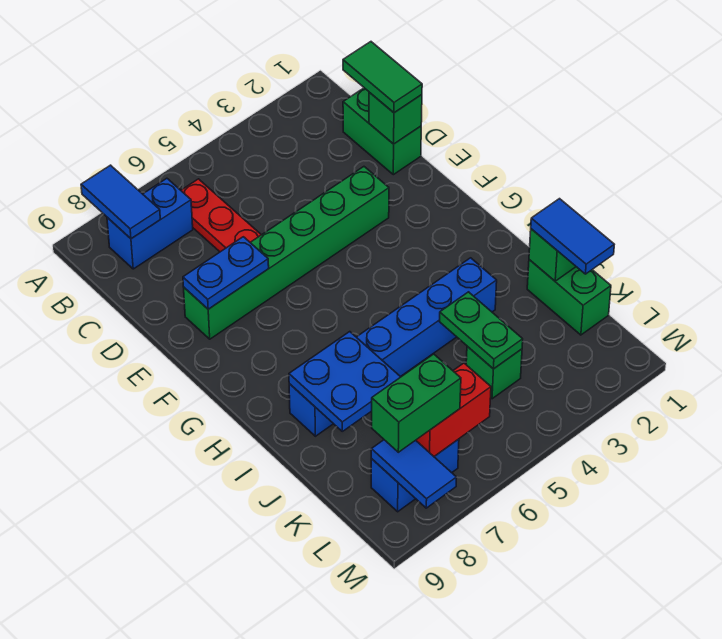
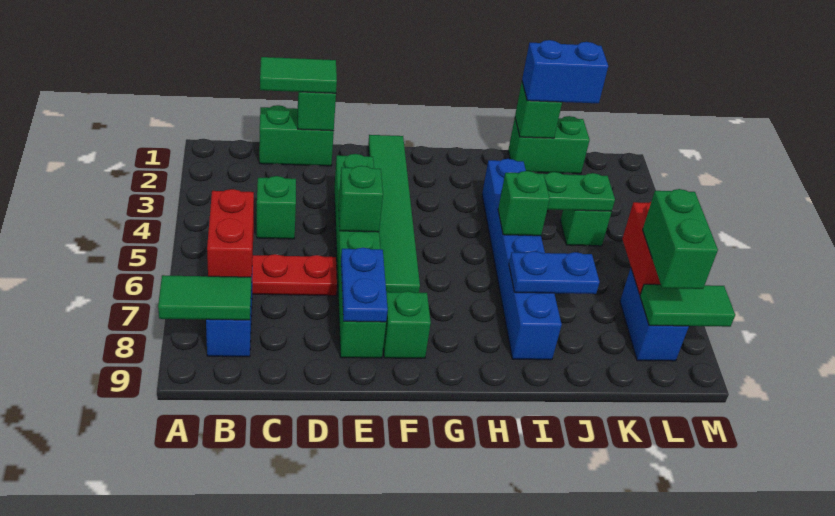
blue 1x2 tile [81,165,160,239] -> green 1x2 tile [158,275,251,320]
none -> red 1x2 brick [207,189,254,282]
none -> green 1x1 brick [257,176,296,239]
none -> green 1x1 brick [339,166,383,232]
none -> green 1x6 tile [368,135,420,293]
none -> green 1x1 brick [383,291,431,358]
none -> green 1x1 brick [498,171,550,236]
blue 2x2 plate [289,332,400,431] -> blue 1x2 plate [509,251,600,294]
blue 1x2 tile [531,199,614,274] -> blue 1x2 brick [522,40,608,103]
blue 1x2 tile [371,440,456,508] -> green 1x2 tile [640,284,735,327]

